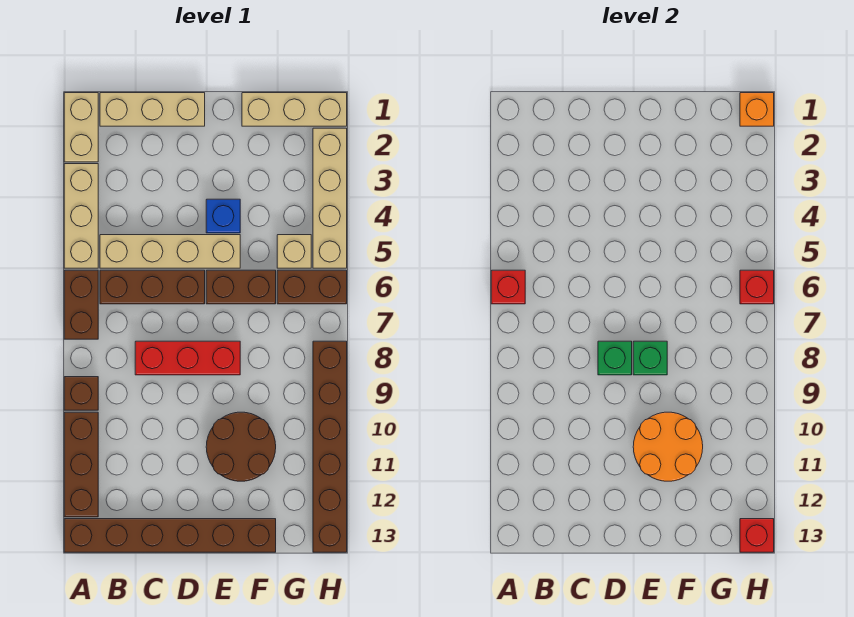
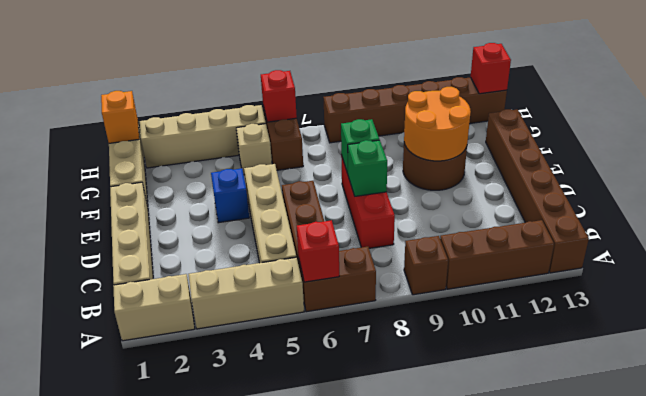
tan 1x3 brick [100,93,205,126] -> tan 1x4 brick [110,182,153,285]
brown 1x2 brick [206,270,276,304] -> none

